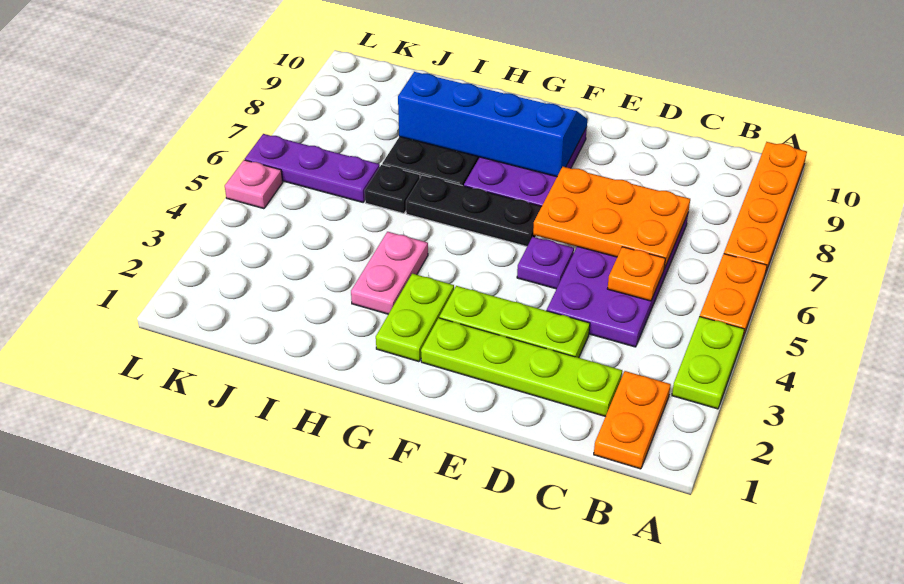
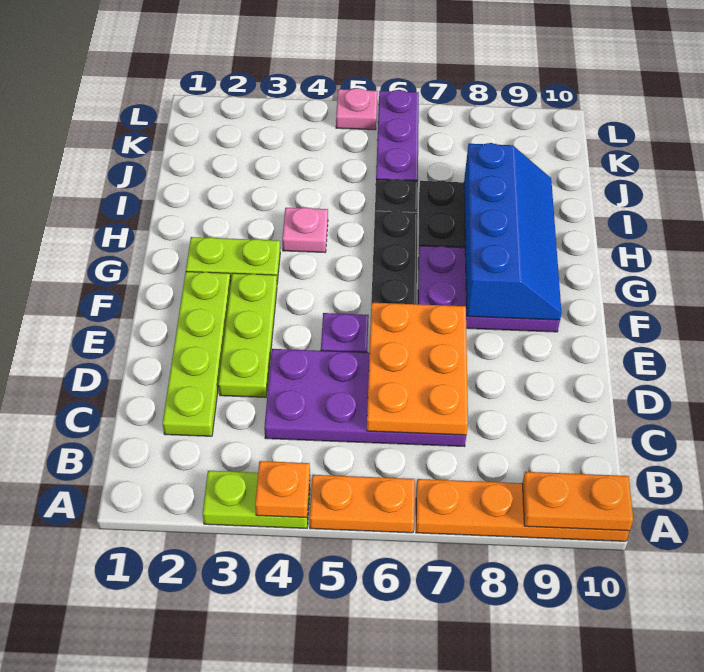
orange 1x2 plate [594,371,671,469] -> orange 1x2 plate moved to [522,472,633,531]
orange 1x1 plate [607,247,665,301] -> orange 1x1 plate moved to [255,461,310,518]
pink 1x2 plate [351,232,428,314] -> pink 1x1 plate [282,207,328,252]

